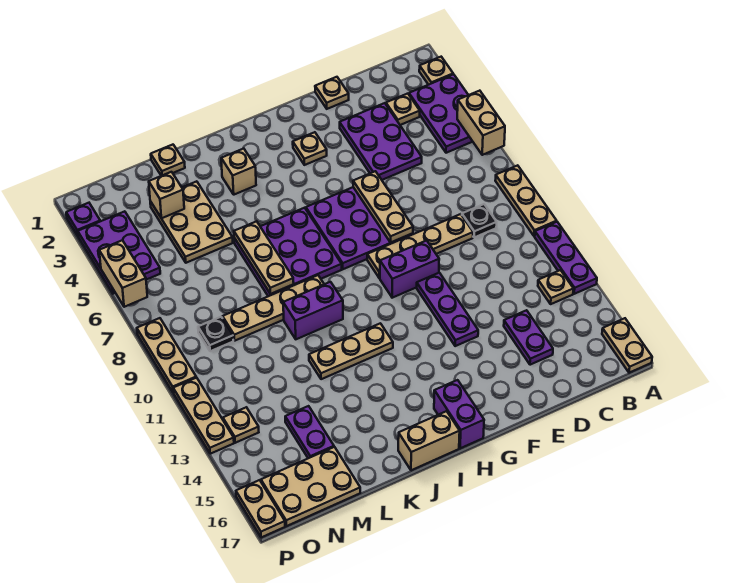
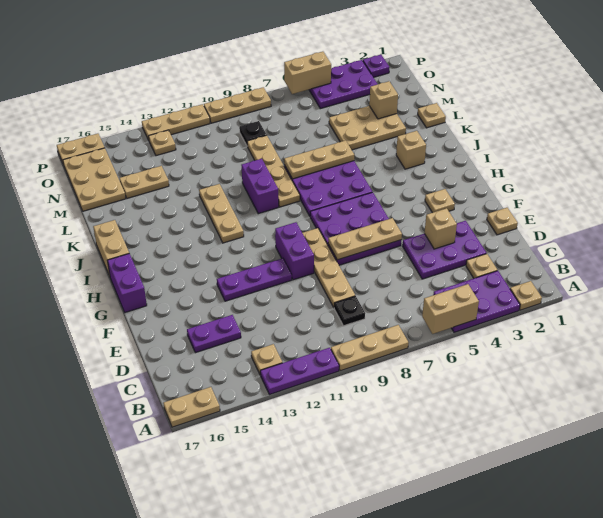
none -> tan 1x1 brick [424,208,457,249]
purple 1x2 brick [434,380,484,448] -> purple 1x2 brick turned to [107,254,147,312]
purple 1x2 plate [285,406,334,458] -> tan 1x2 plate [120,166,169,198]

